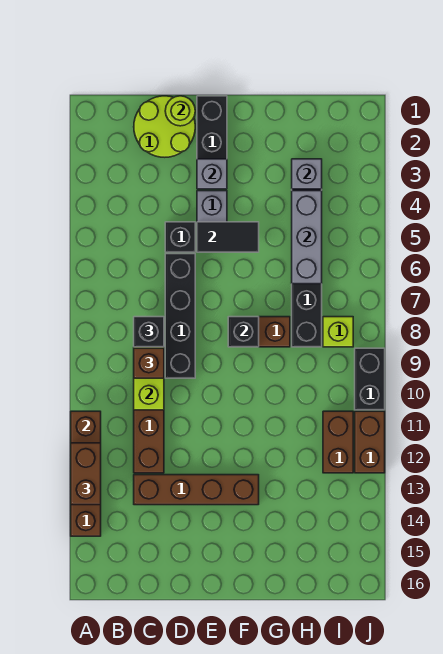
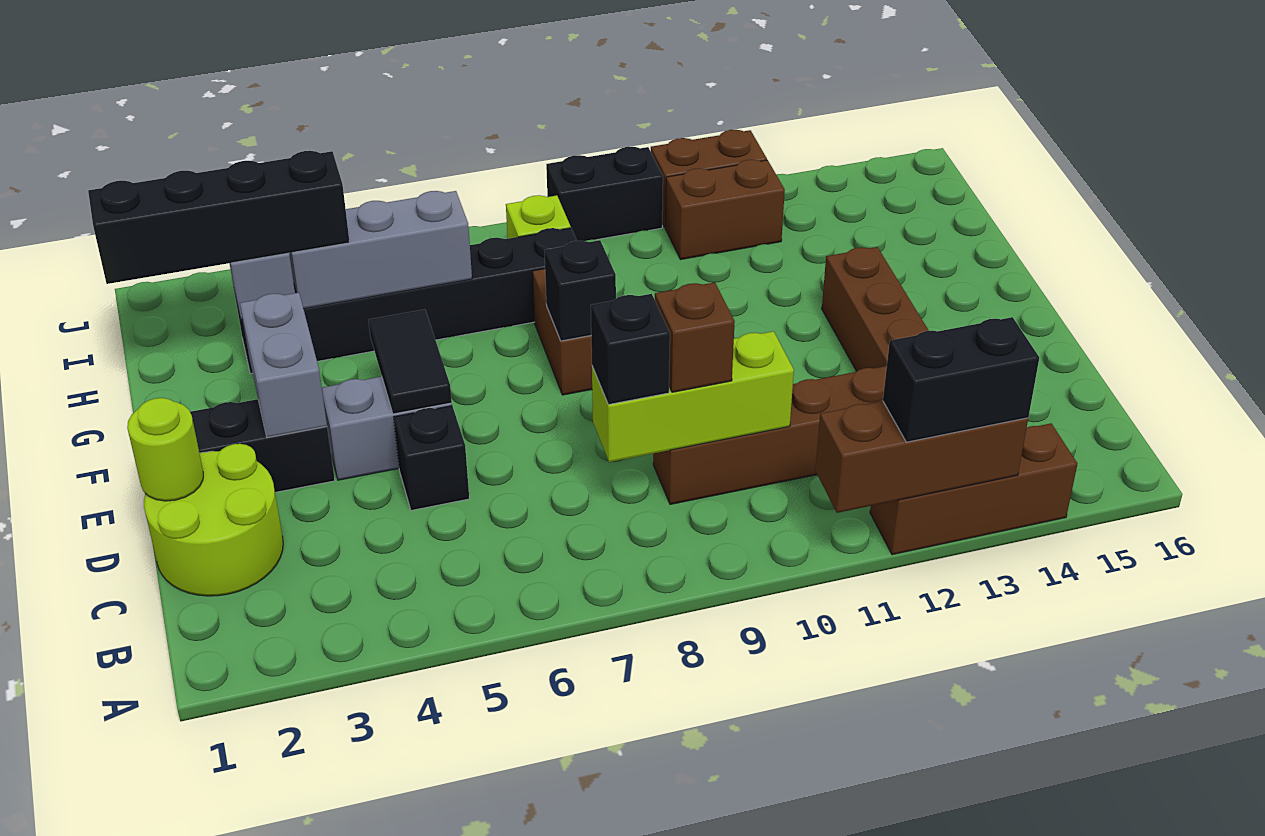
brown 1x2 brick [71,443,101,505] -> black 1x2 brick [883,317,1039,442]
black 1x4 brick [165,254,195,378] -> black 1x4 brick moved to [88,151,350,284]
grey 1x1 brick [197,159,227,189] -> grey 1x2 brick [240,293,327,438]

